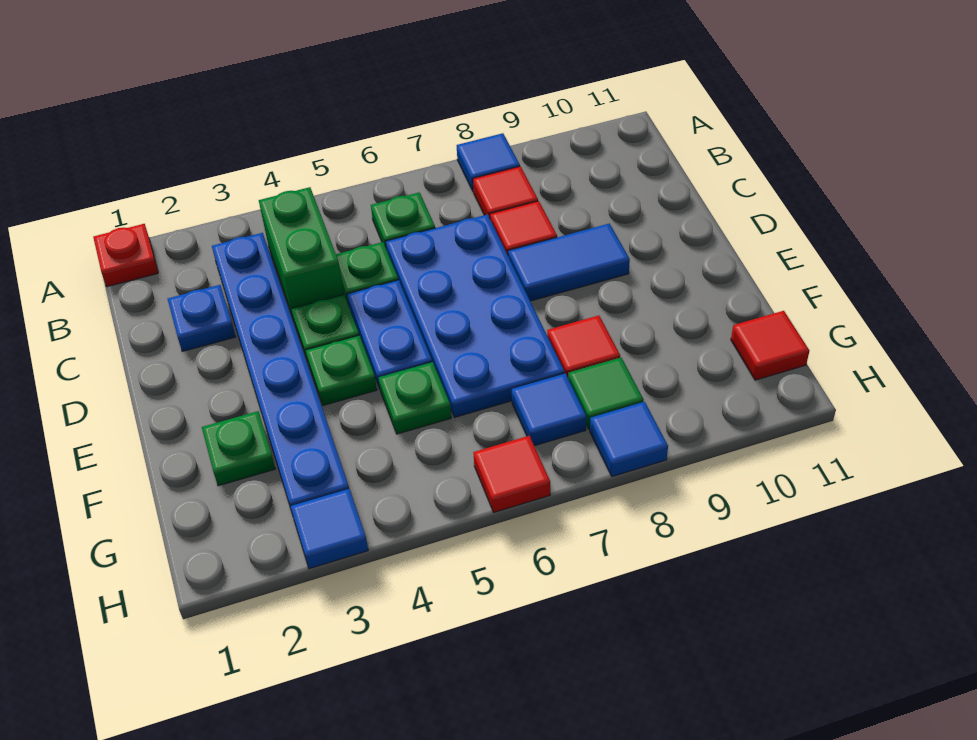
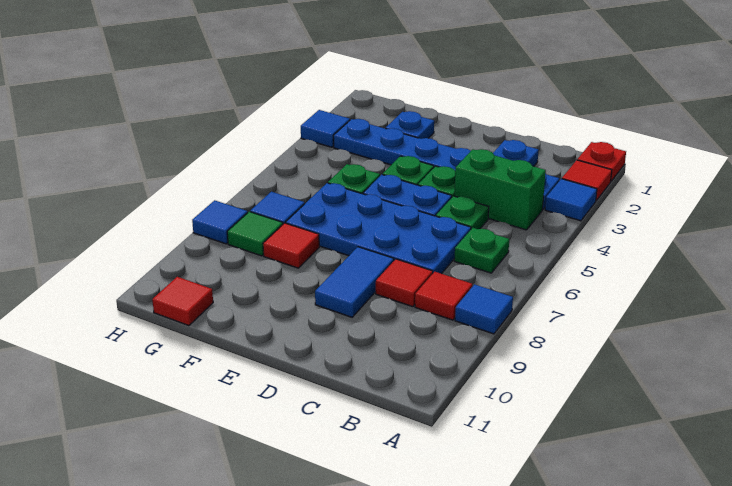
none -> blue 1x1 tile [545,179,597,221]
green 1x1 plate [202,411,275,486] -> blue 1x1 plate [386,111,434,139]
red 1x1 tile [473,436,550,512] -> red 1x1 tile moved to [562,160,612,201]

